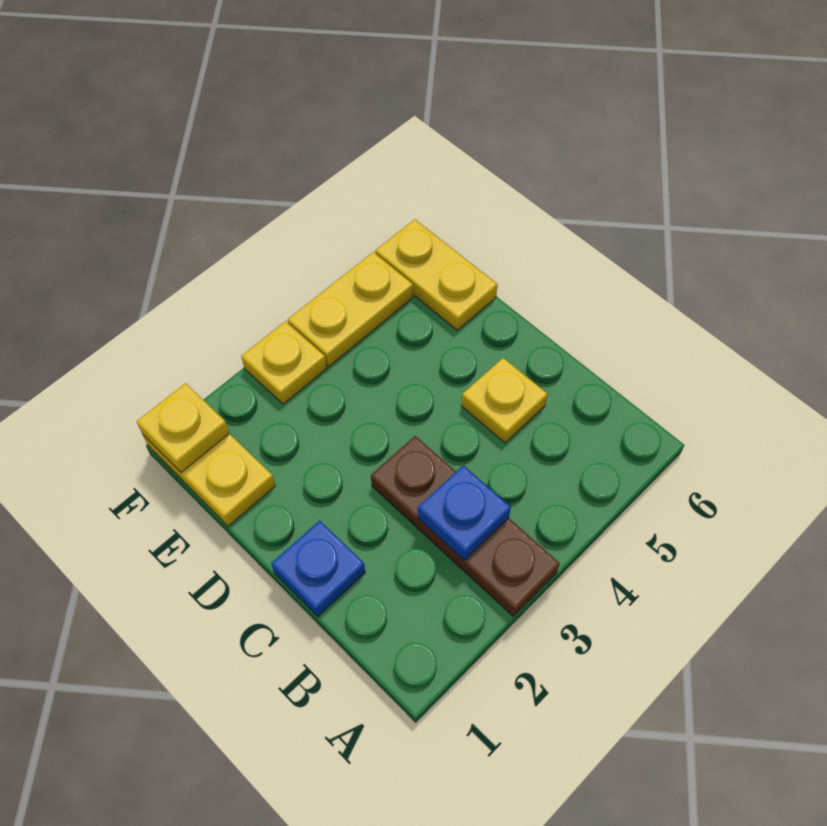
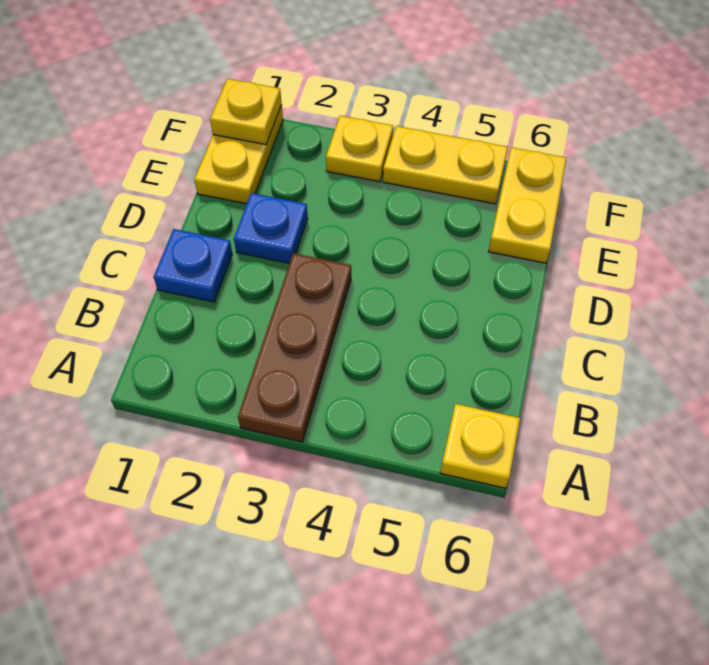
blue 1x1 plate [418,465,511,560] -> blue 1x1 plate moved to [234,193,308,263]
yellow 1x1 plate [461,358,548,443] -> yellow 1x1 plate moved to [440,404,520,488]

